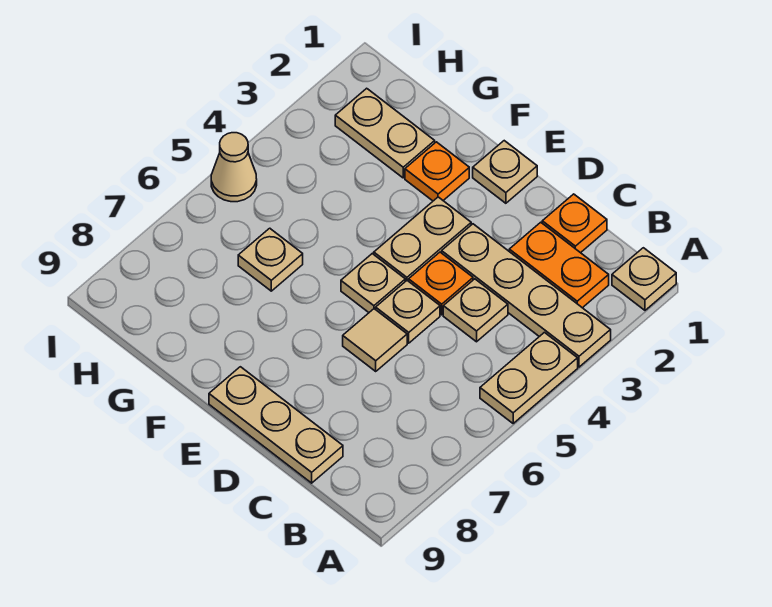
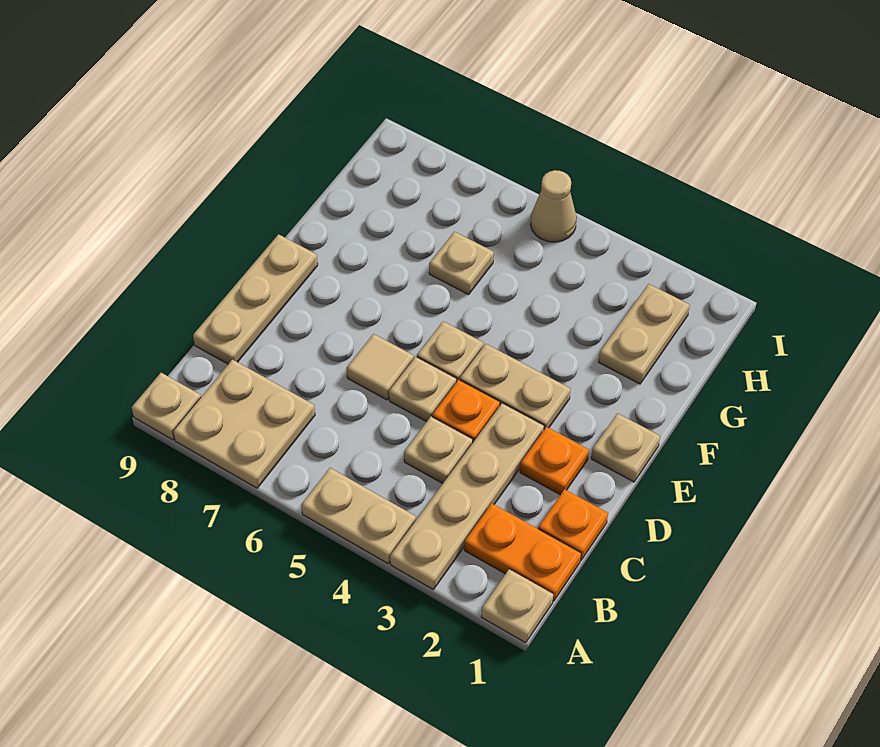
none -> tan 2x2 plate [173,359,315,488]
none -> tan 1x1 plate [132,373,201,440]
orange 1x2 plate [509,222,609,308] -> orange 1x2 plate turned to [464,503,581,601]
orange 1x1 plate [405,142,469,201] -> orange 1x1 plate moved to [520,427,589,495]

